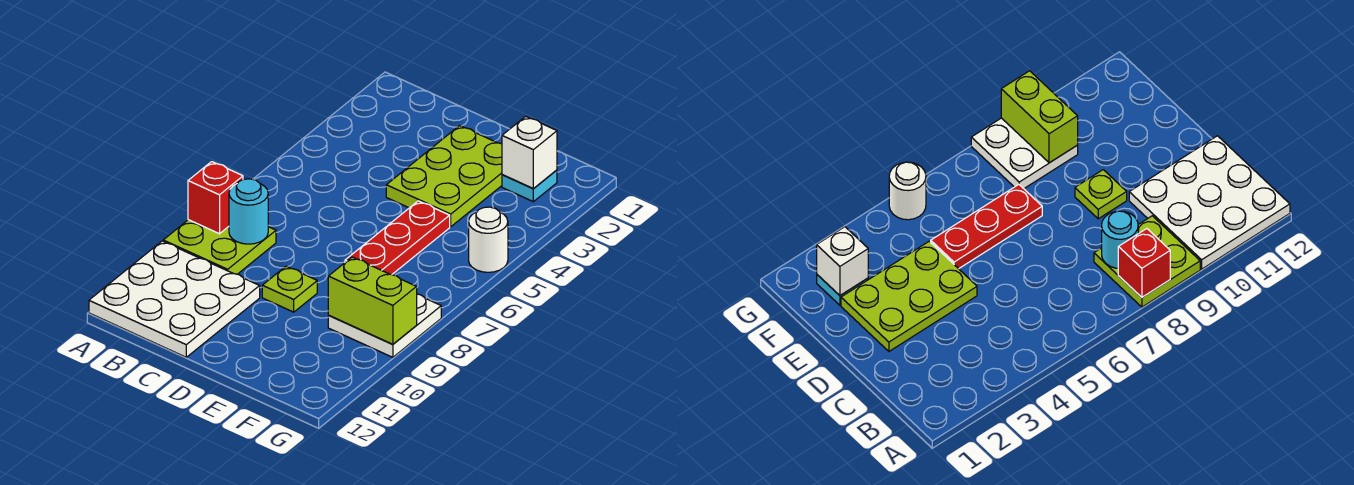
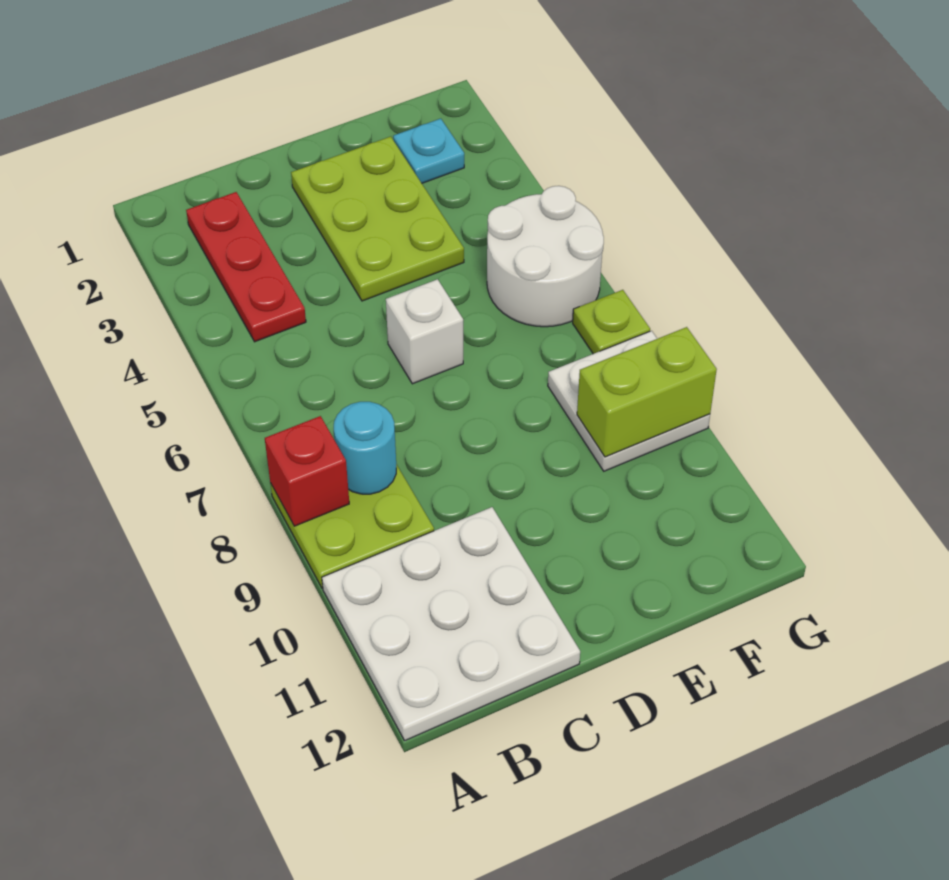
lime 1x1 plate [262,266,317,312] -> lime 1x1 plate moved to [573,290,650,354]
red 1x3 plate [345,201,450,275] -> red 1x3 plate moved to [186,192,306,342]
white 1x1 brick [502,116,557,189] -> white 1x1 brick moved to [386,279,463,384]
white 1x1 round brick [469,207,508,272] -> white 2x2 round brick [487,186,604,327]

